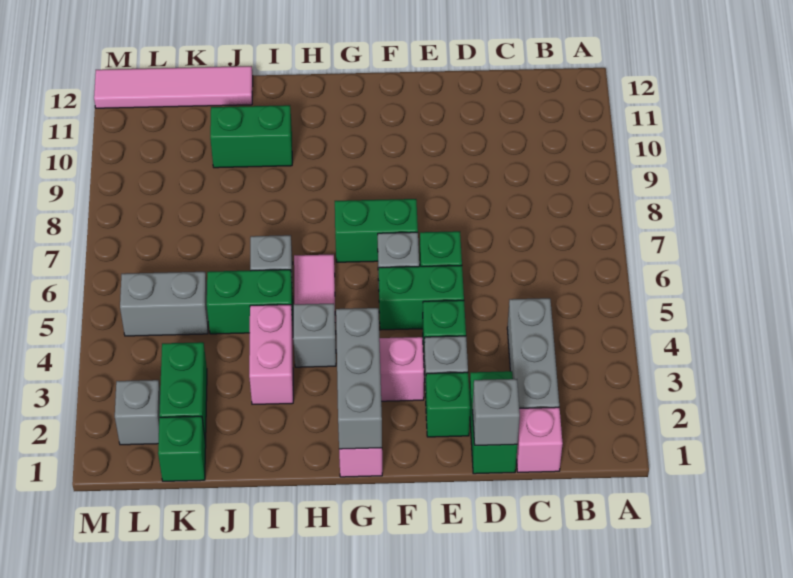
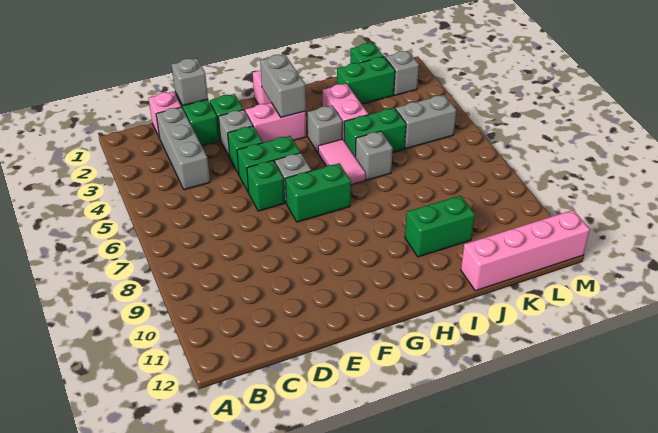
grey 1x3 brick [336,308,382,449] -> grey 1x2 brick [260,54,306,117]
pink 1x4 tile [94,66,253,108] -> pink 1x4 brick [461,210,590,291]
green 1x2 brick [159,342,207,441] -> green 1x2 brick turned to [337,57,395,104]

